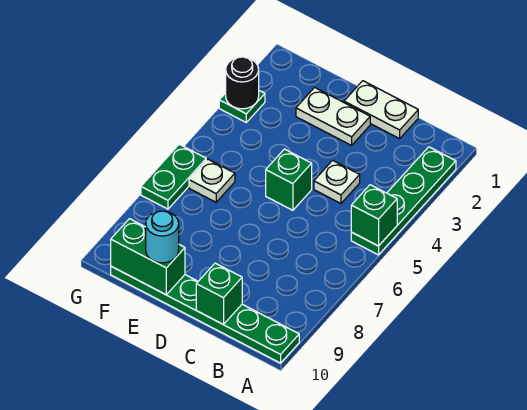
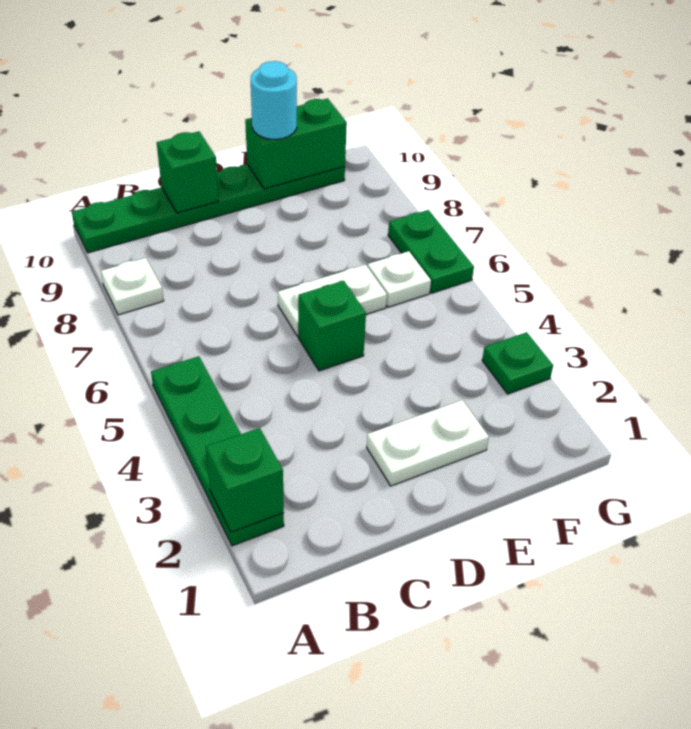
green 1x1 brick [351,185,397,246] -> green 1x1 brick moved to [206,428,284,532]
white 1x2 plate [344,81,418,139] -> white 1x2 plate moved to [278,265,387,336]
white 1x1 plate [314,160,360,204] -> white 1x1 plate moved to [101,258,164,315]
black 1x1 round brick [226,57,259,109] -> none

